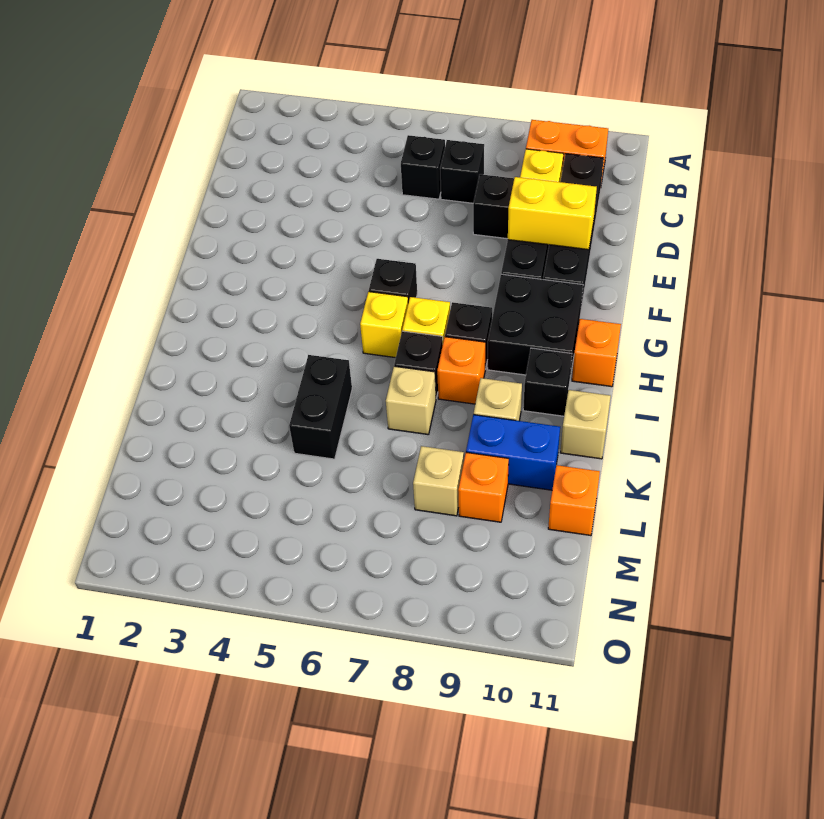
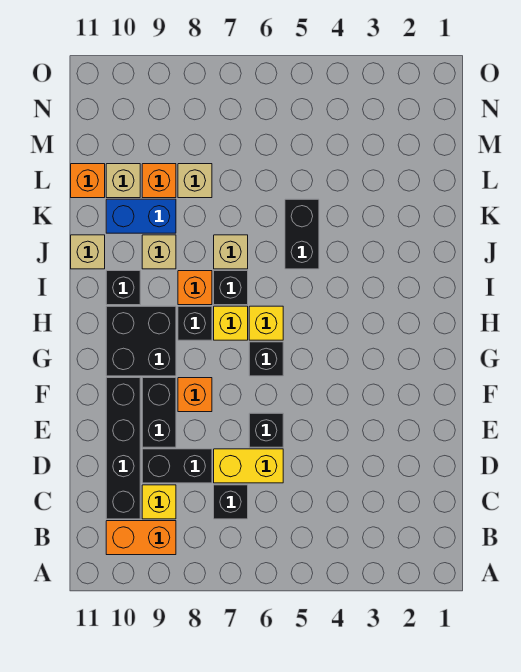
black 1x1 brick [401,135,445,199] -> black 1x1 brick moved to [249,413,283,447]
yellow 1x2 brick [508,177,597,250] -> yellow 1x2 brick moved to [214,449,283,483]
orange 1x1 brick [572,319,621,387] -> orange 1x1 brick moved to [178,378,212,412]
none -> tan 1x1 brick [106,164,140,198]

